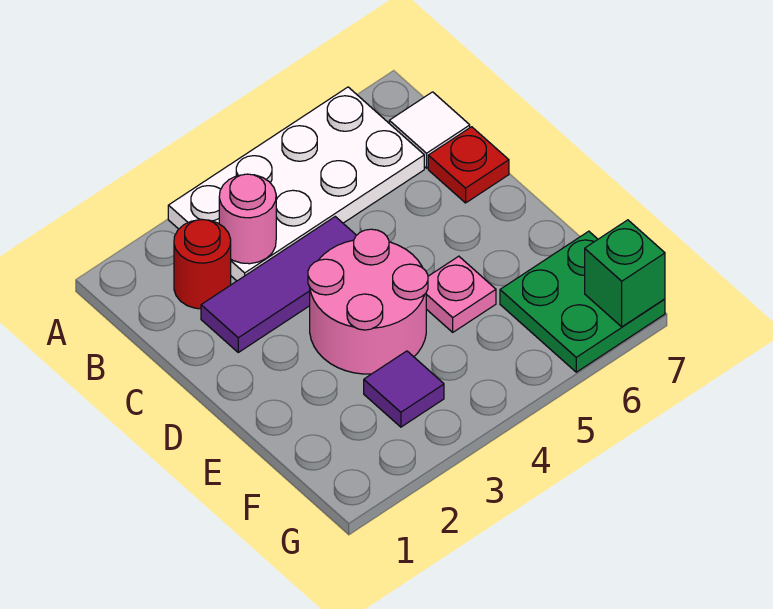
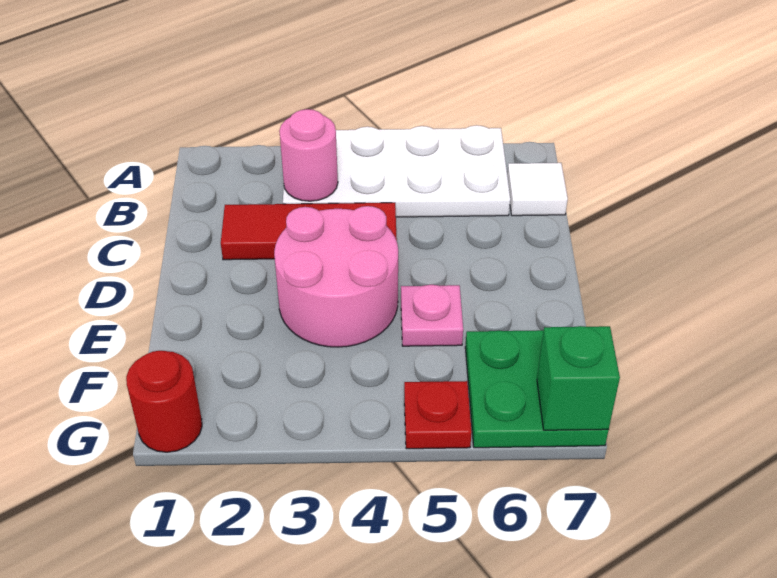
red 1x1 round brick [174,220,231,309] -> red 1x1 round brick moved to [126,351,202,452]
purple 1x3 tile [201,217,356,352] -> red 1x3 tile [221,203,397,260]
red 1x1 plate [428,127,509,203] -> red 1x1 plate moved to [404,381,472,449]
purple 1x1 tile [364,351,444,427] -> none

